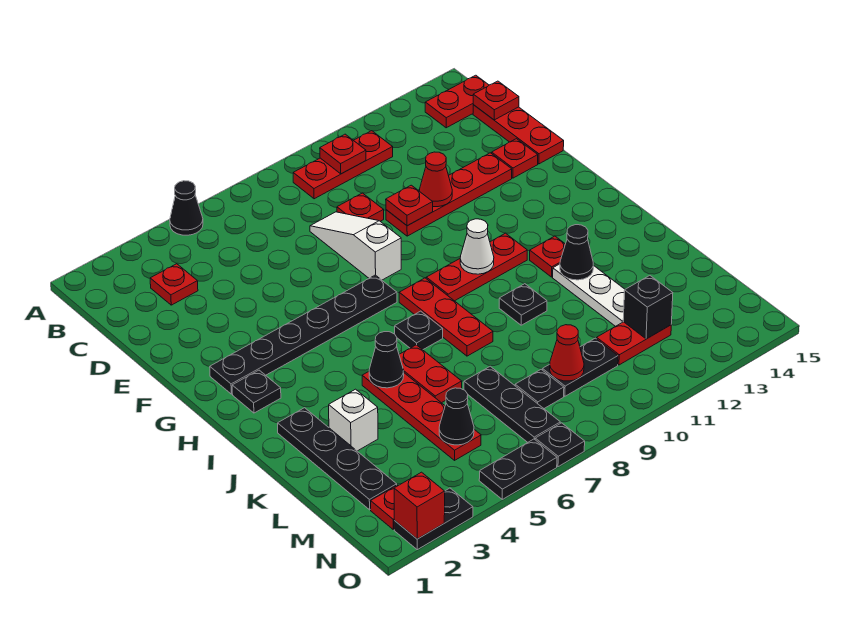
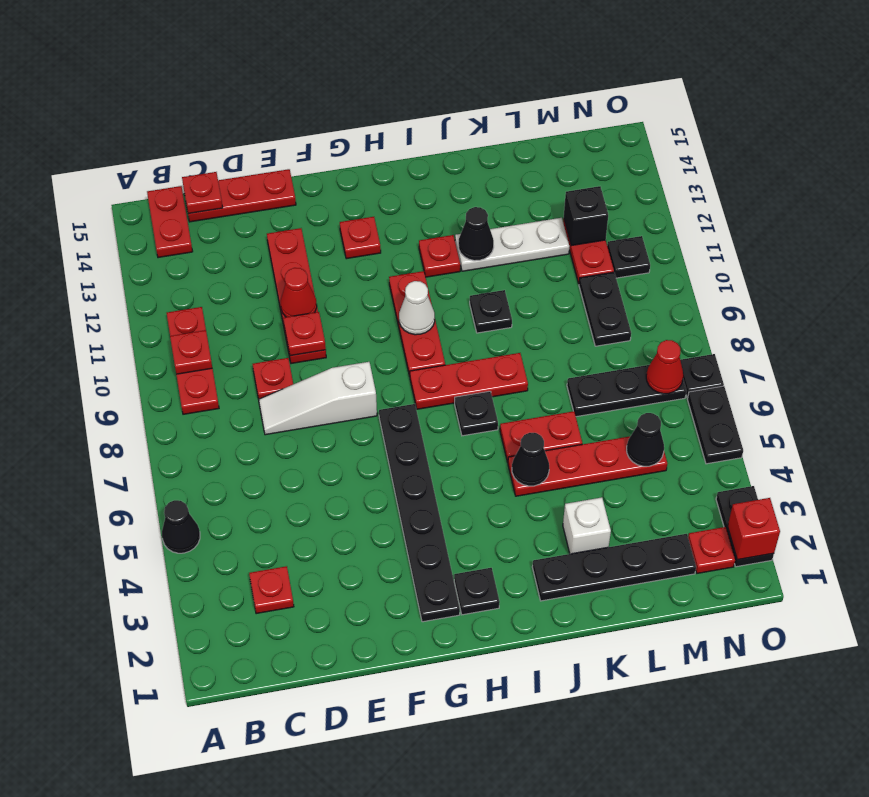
red 1x1 plate [492,139,538,178] -> red 1x1 plate moved to [340,217,381,259]
black 1x1 plate [515,369,564,408] -> black 1x1 plate moved to [607,236,650,278]
red 1x1 cone [550,325,584,381] -> red 1x1 cone moved to [646,340,683,394]

